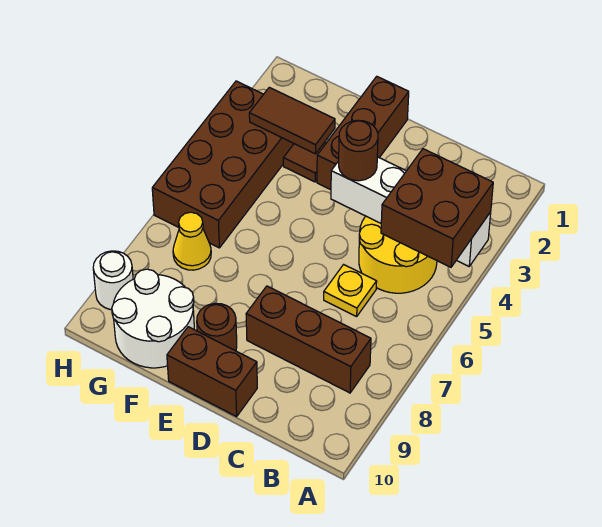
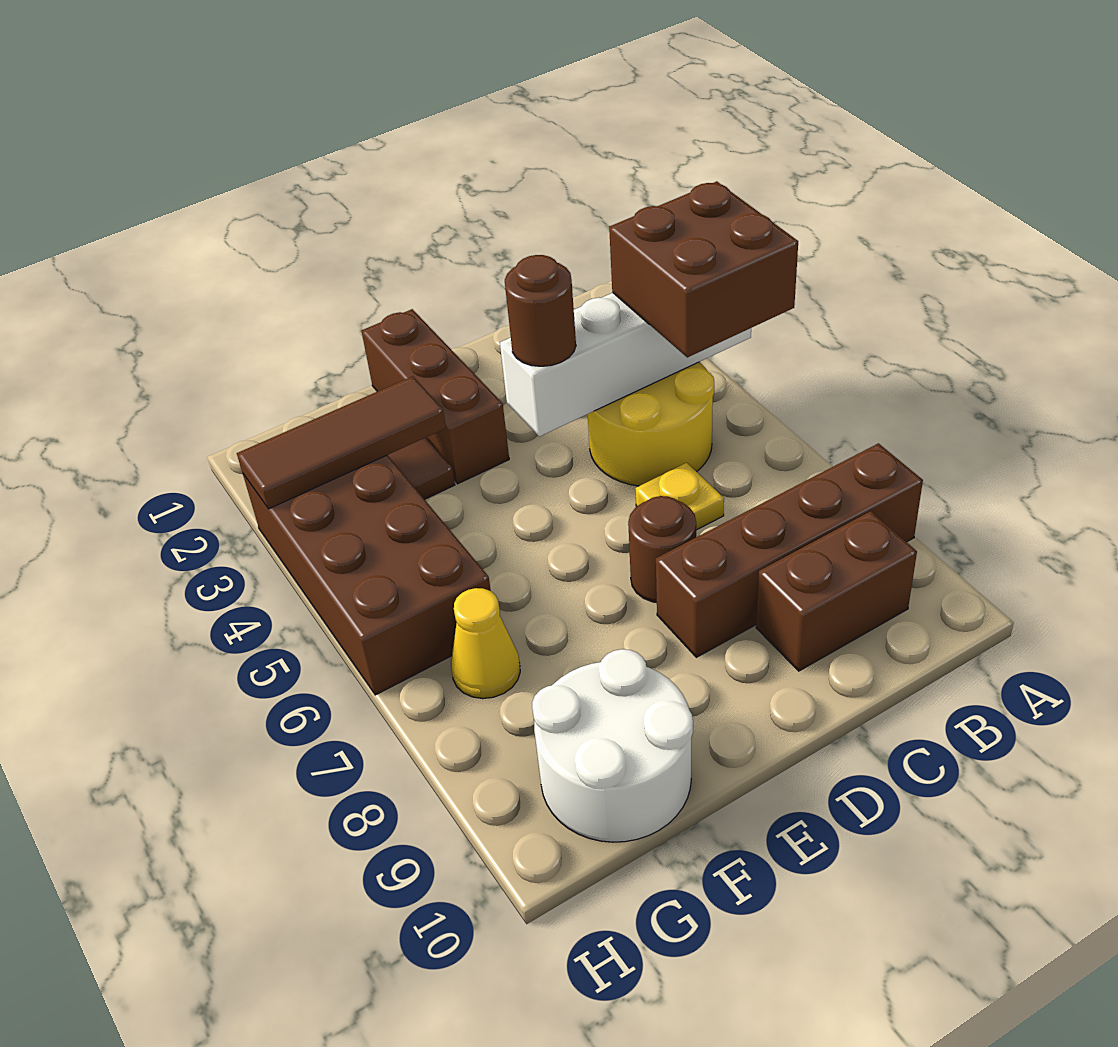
brown 1x3 brick [246,286,371,393] -> brown 1x4 brick [656,443,923,657]
brown 1x2 brick [167,327,257,417] -> brown 1x2 brick moved to [756,511,917,671]
brown 1x1 round brick [197,303,237,351] -> brown 1x1 round brick moved to [628,496,696,602]
brown 1x2 tile [249,87,335,154] -> brown 1x3 tile [237,376,446,509]
white 1x1 round brick [93,251,133,310] -> none

